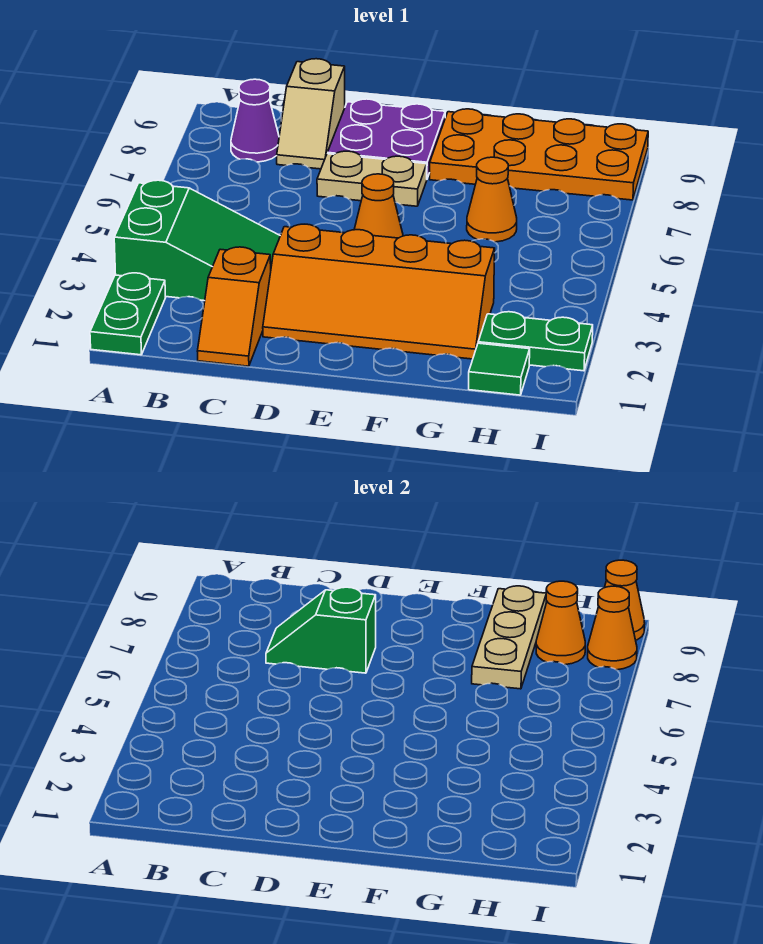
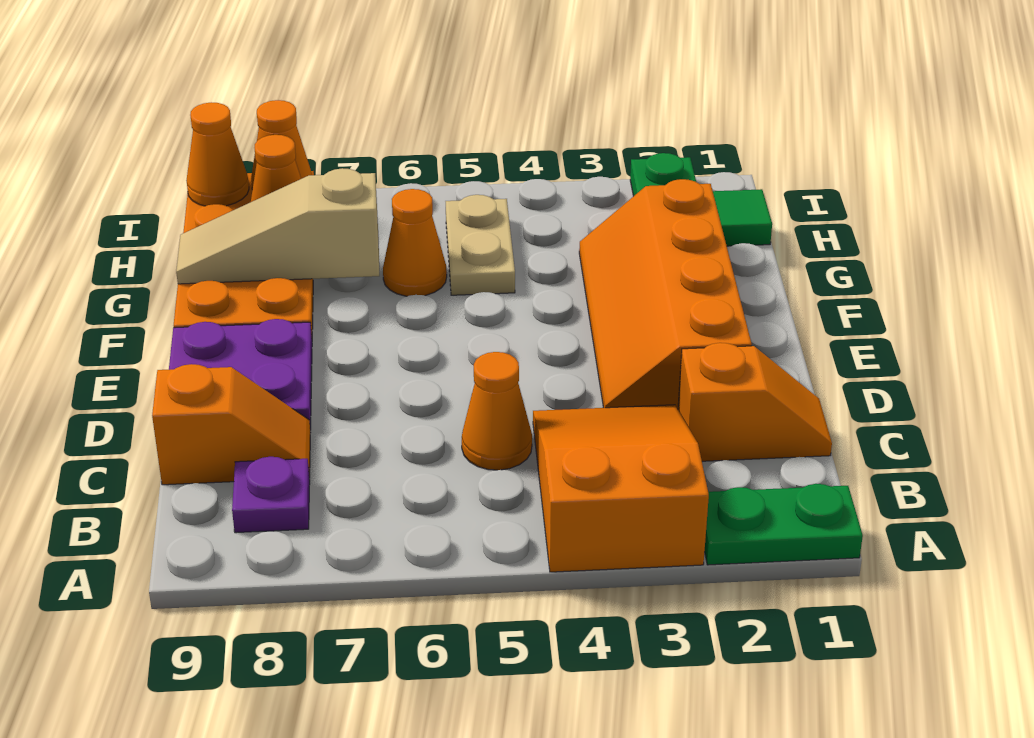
green 2x3 slope [114,180,280,301] -> orange 2x3 slope [533,405,709,572]
purple 1x1 cone [231,79,279,162] -> purple 1x1 plate [232,457,310,533]
green 1x2 slope [266,587,376,673] -> none
tan 1x2 slope [277,59,345,169] -> orange 1x2 slope [152,364,311,485]
orange 2x4 slope [263,224,495,359] -> orange 2x4 slope turned to [579,179,752,409]
tan 1x2 plate [317,151,427,206] -> tan 1x2 plate moved to [446,195,515,295]
orange 1x1 cone [354,174,403,238] -> orange 1x1 cone moved to [462,352,532,470]
tan 1x3 plate [472,586,546,689] -> tan 1x3 slope [176,168,379,284]

